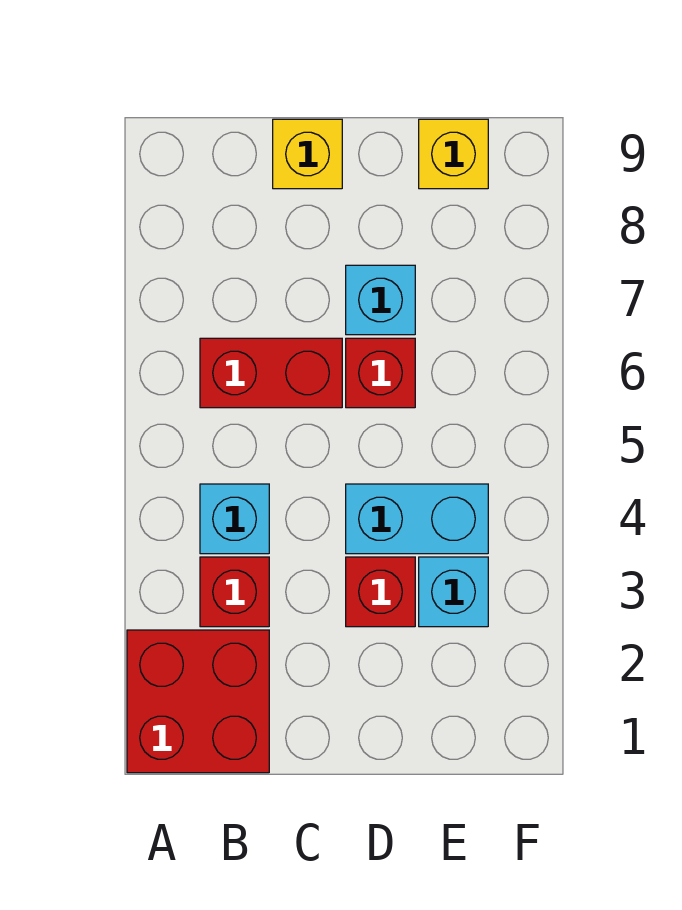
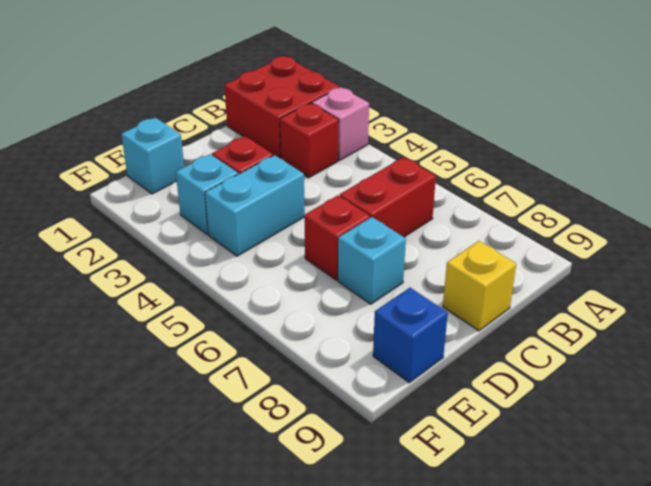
none -> pink 1x1 brick [312,87,369,160]
cyan 1x1 brick [200,484,269,554] -> cyan 1x1 brick moved to [121,118,184,194]
yellow 1x1 brick [419,119,488,189] -> blue 1x1 brick [373,288,448,383]

